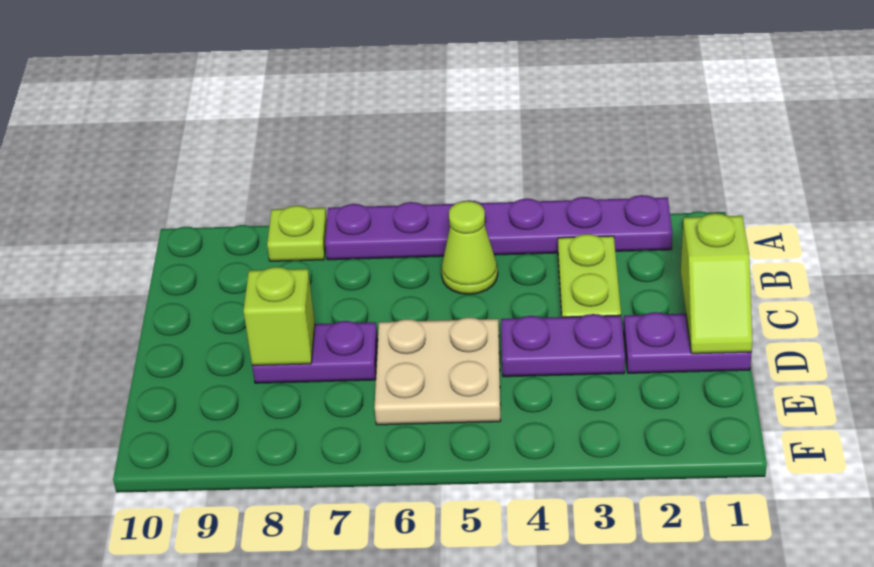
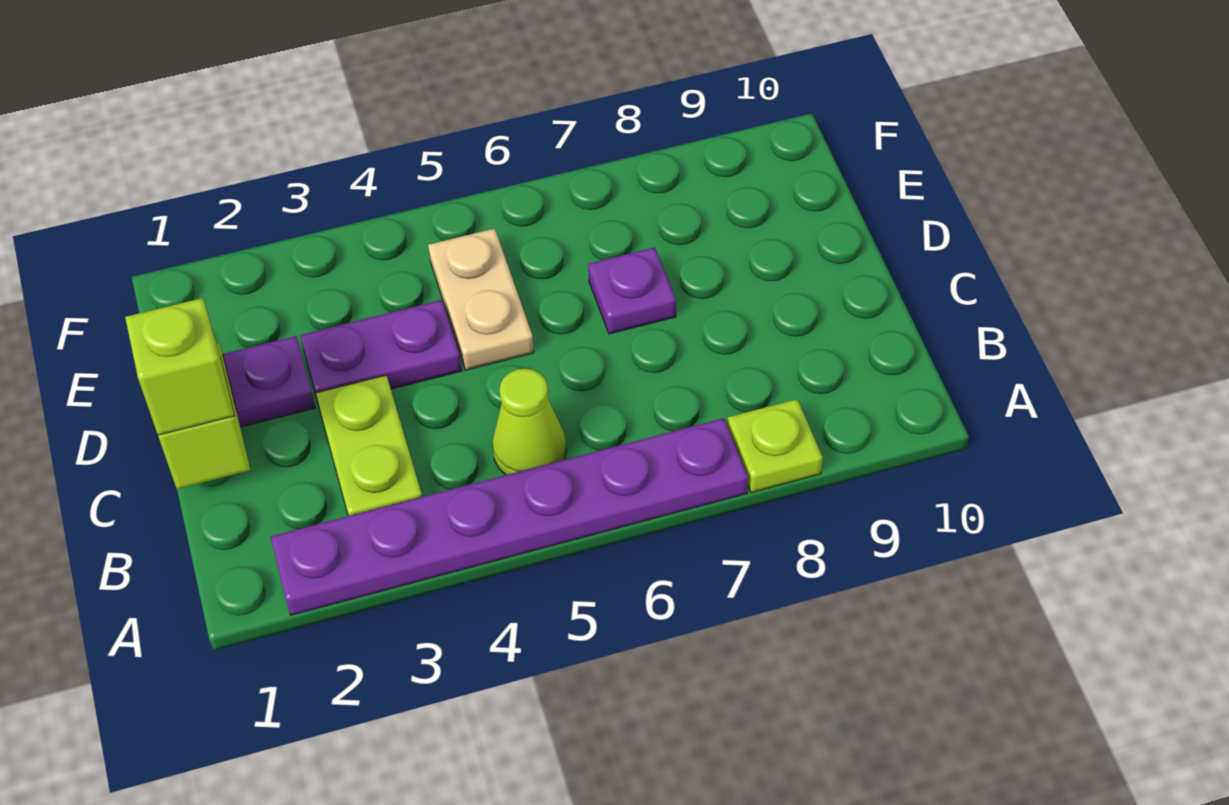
tan 2x2 plate [375,317,501,425] -> tan 1x2 plate [428,228,534,370]
purple 1x2 plate [252,321,378,383] -> purple 1x1 plate [588,247,676,334]
lime 1x1 brick [243,267,315,365] -> lime 1x1 brick moved to [125,298,234,435]

